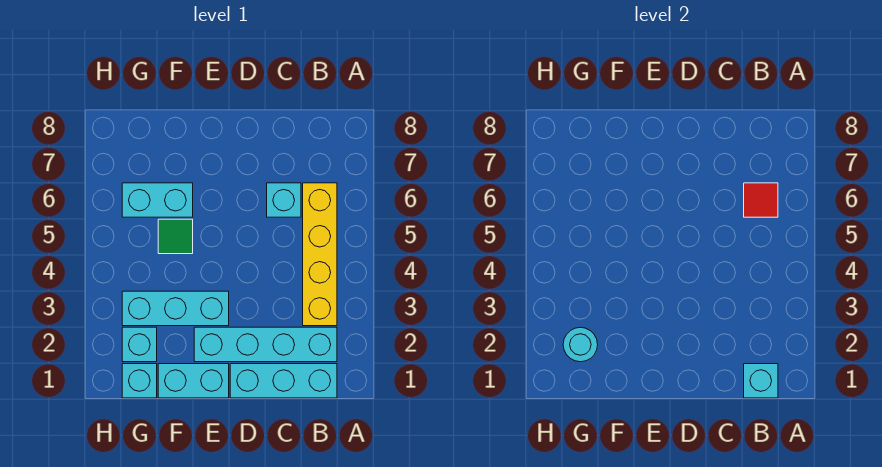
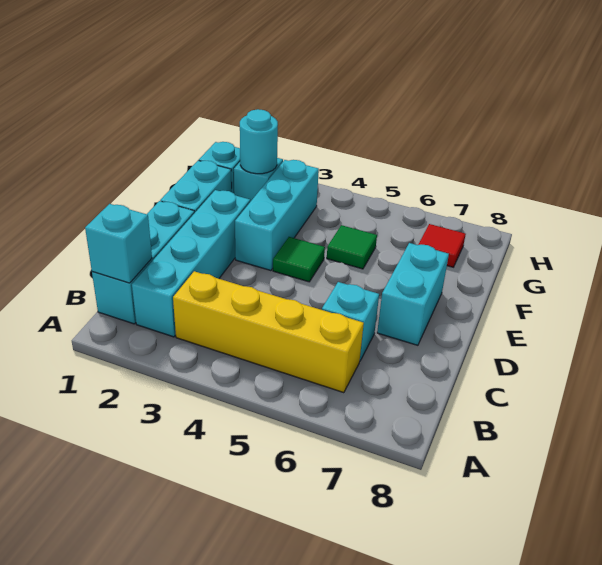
red 1x1 tile [744,183,778,217] -> red 1x1 tile moved to [418,224,466,267]
none -> green 1x1 tile [273,237,325,282]
cyan 1x2 brick [122,183,193,217] -> cyan 1x2 brick moved to [377,243,449,345]

